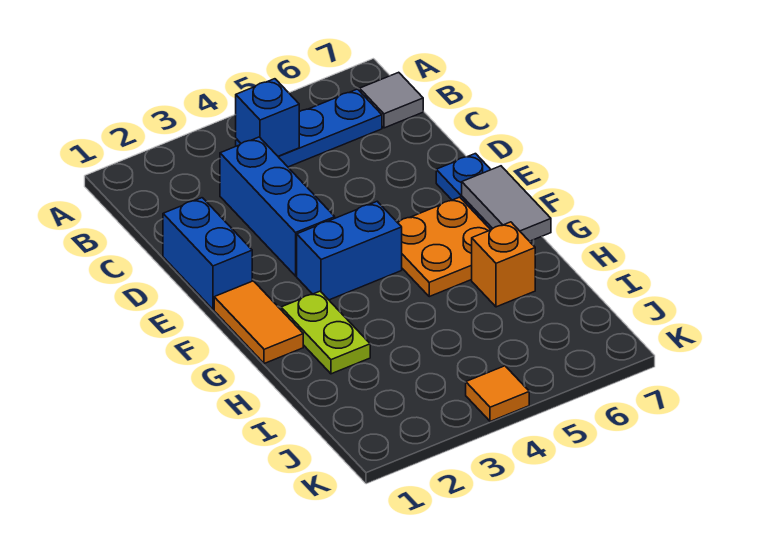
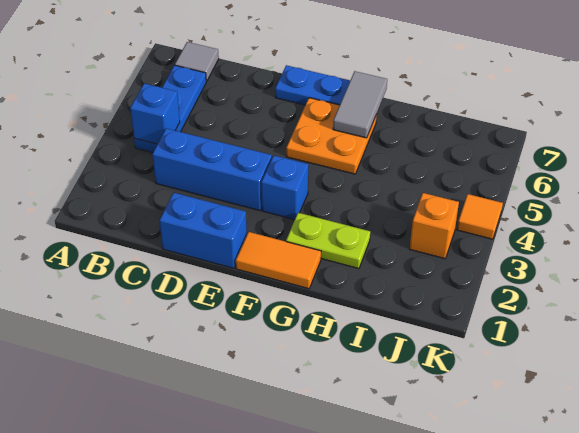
blue 1x2 brick [297,201,402,300] -> blue 1x1 brick [261,156,308,220]
grey 1x2 tile [462,166,551,241] -> grey 1x2 tile turned to [333,71,387,138]
orange 1x1 brick [472,222,535,307] -> orange 1x1 brick moved to [410,193,459,259]

